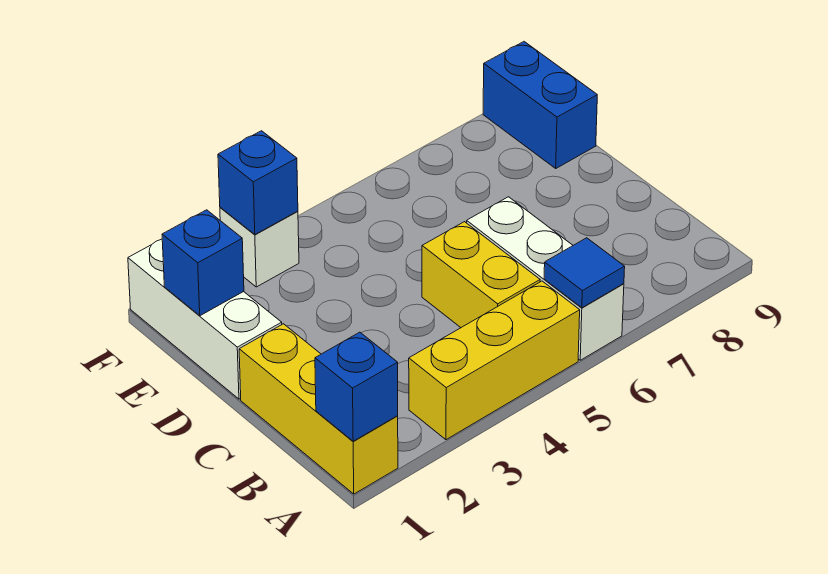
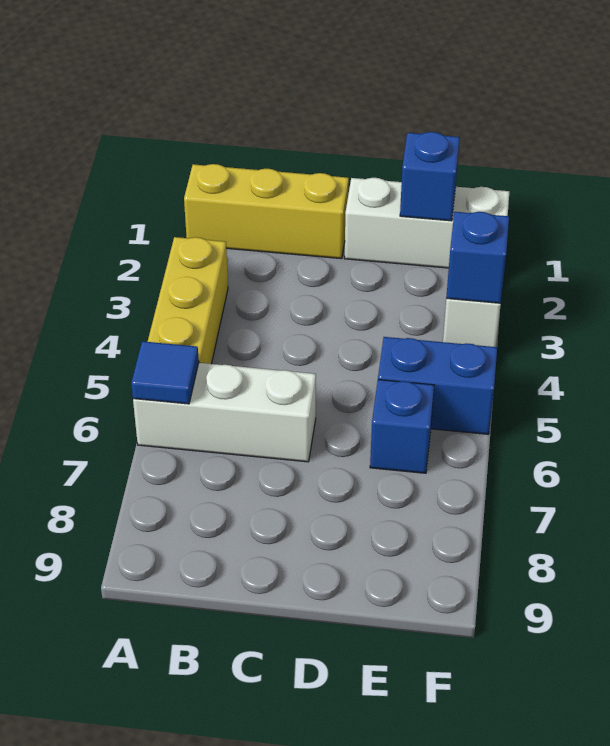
blue 1x1 brick [315,332,398,441] -> blue 1x1 brick moved to [370,380,434,473]
yellow 1x2 brick [422,222,540,327] -> none
blue 1x2 brick [483,42,597,168] -> blue 1x2 brick moved to [378,337,497,434]

